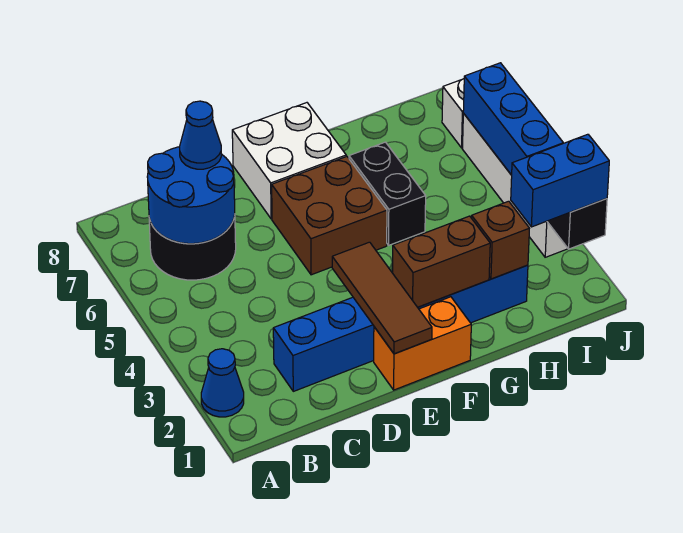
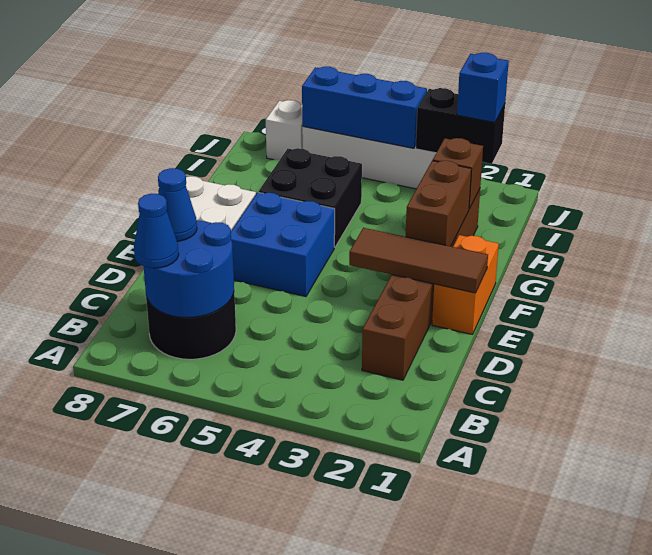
blue 1x1 cone [201,349,244,417] -> blue 1x1 cone moved to [134,194,179,268]
blue 1x6 brick [273,265,528,391] -> brown 1x6 brick [362,189,480,380]
brown 2x2 brick [272,156,387,275] -> blue 2x2 brick [231,192,335,297]
black 1x2 brick [349,142,426,245] -> black 2x2 brick [258,148,362,247]
blue 1x2 brick [511,134,609,227] -> blue 1x1 brick [457,53,509,122]

